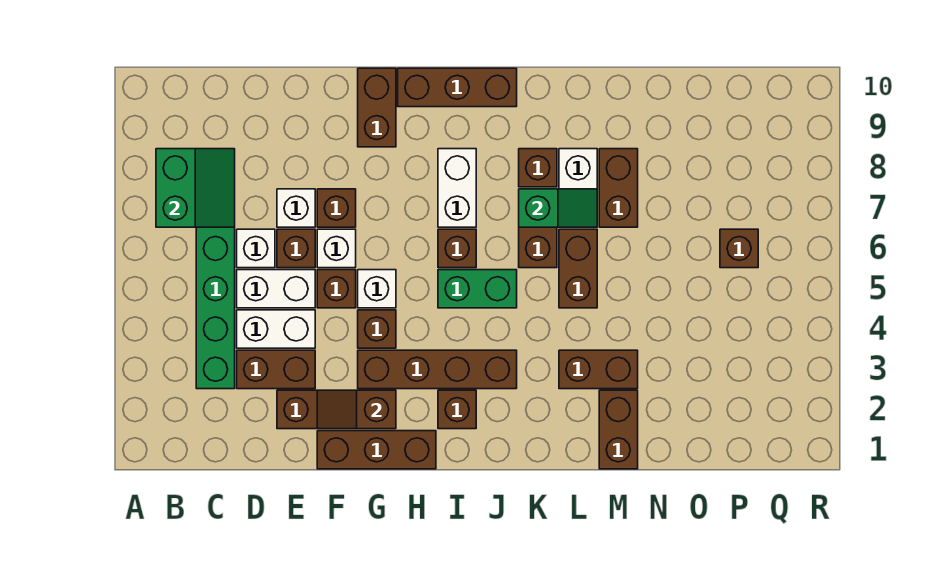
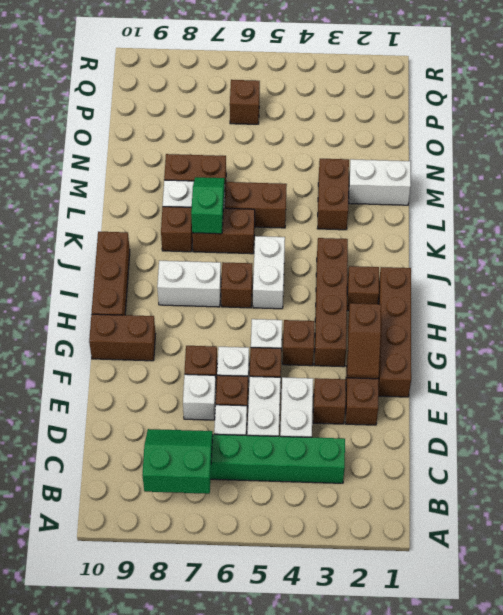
brown 1x2 brick [237,350,315,389] -> brown 1x1 brick [313,378,346,424]
brown 1x3 brick [317,431,436,469] -> brown 1x4 brick [378,267,411,397]
green 1x2 brick [438,270,517,308] -> white 1x2 brick [253,236,285,309]
brown 1x2 brick [599,390,638,469] -> white 1x2 brick [349,159,411,205]

